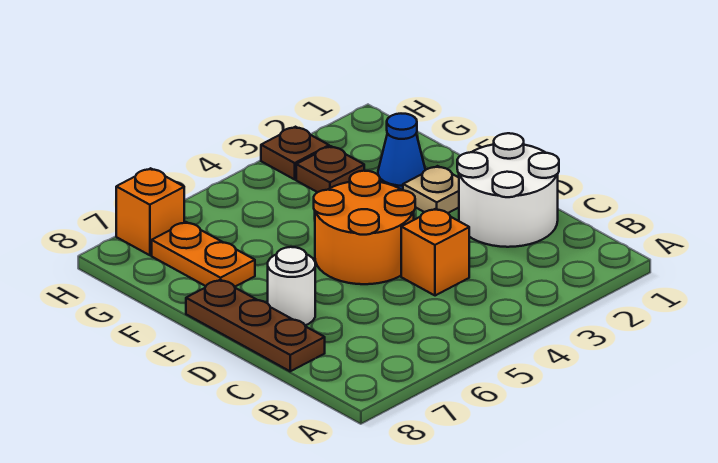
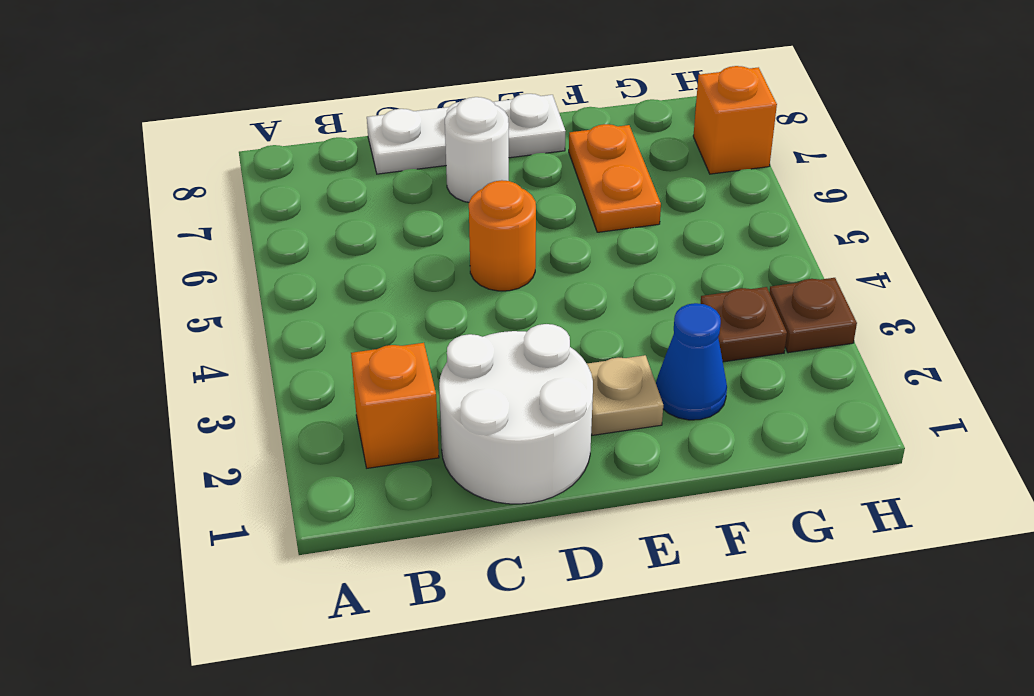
orange 1x1 brick [401,209,469,296] -> orange 1x1 brick moved to [351,343,439,468]
brown 1x3 plate [186,280,325,371] -> white 1x3 plate [367,94,566,174]
orange 2x2 round brick [314,171,415,284] -> orange 1x1 round brick [469,180,536,291]
orange 1x2 plate [152,222,255,287] -> orange 1x2 plate turned to [569,124,661,232]

